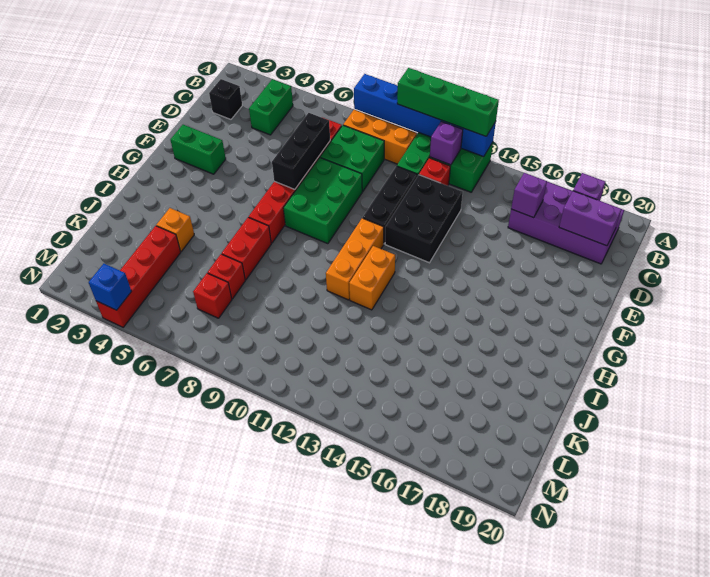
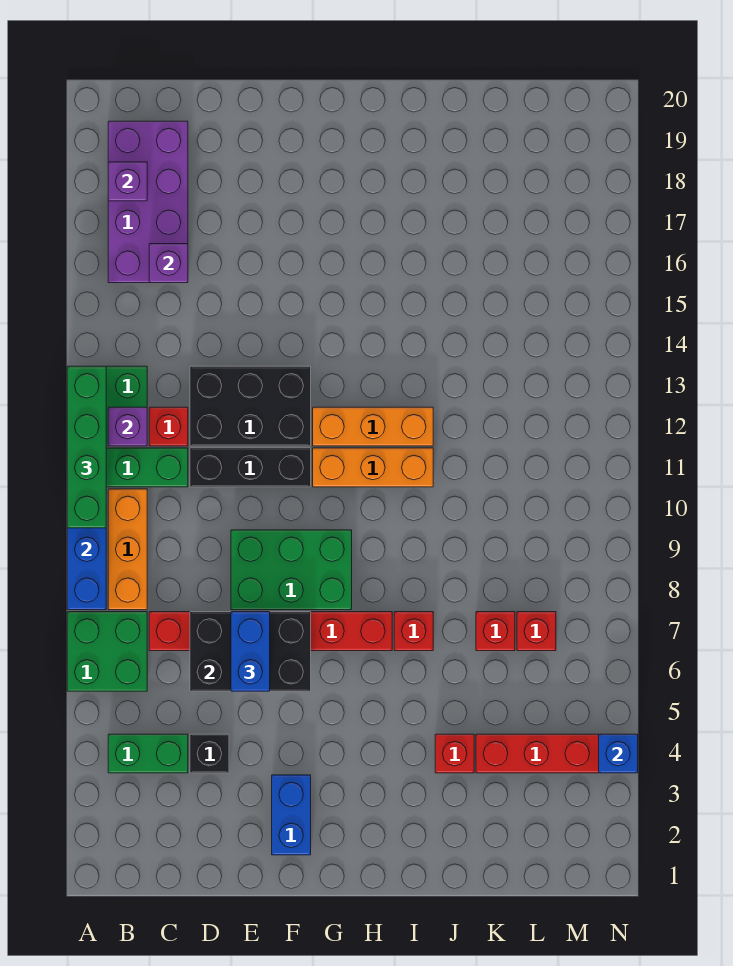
black 1x1 brick [209,79,242,119] -> black 1x1 brick moved to [190,734,229,773]
green 2x2 brick [320,125,384,192] -> green 2x2 brick moved to [67,612,147,691]
purple 1x2 brick [559,191,622,246] -> none
black 1x3 brick [272,113,330,189] -> black 2x3 brick [190,612,311,691]
none -> blue 1x2 brick [231,612,270,691]
green 1x2 brick [171,125,226,174] -> blue 1x2 brick [272,775,311,855]
orange 1x2 brick [349,246,395,310] -> orange 1x3 brick [313,407,433,446]
red 1x2 brick [222,217,271,280] -> red 1x1 brick [394,612,433,651]
orange 1x1 brick [156,208,194,251] -> red 1x1 brick [435,734,474,773]

